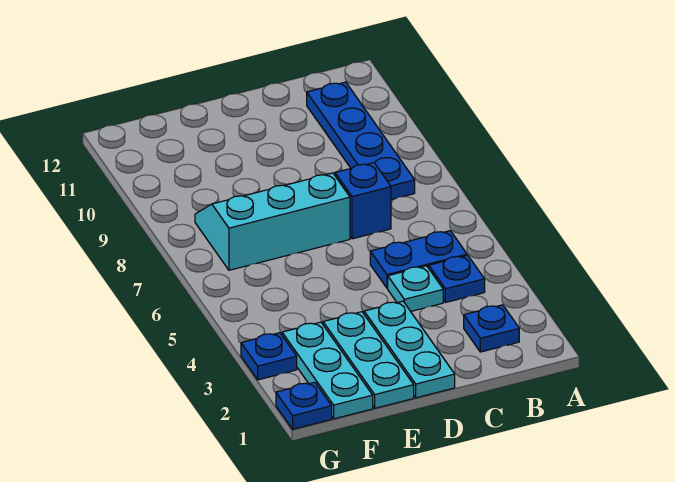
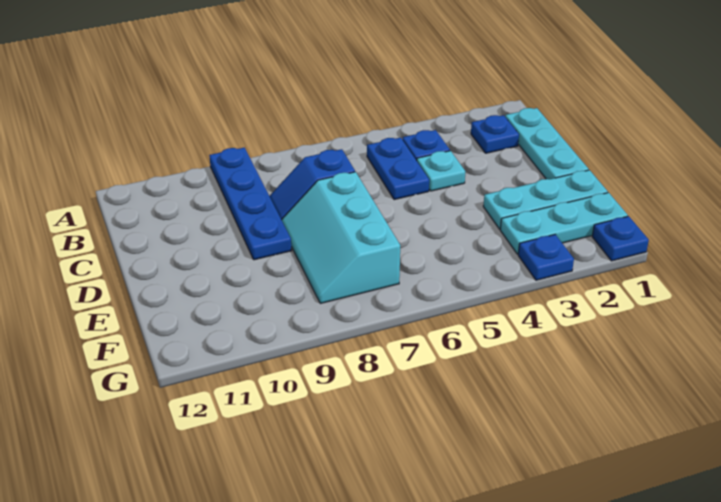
blue 1x4 plate [307,82,415,200] -> blue 1x4 plate turned to [209,148,292,260]
cyan 1x3 plate [364,301,455,398] -> cyan 1x3 plate turned to [505,108,589,179]

